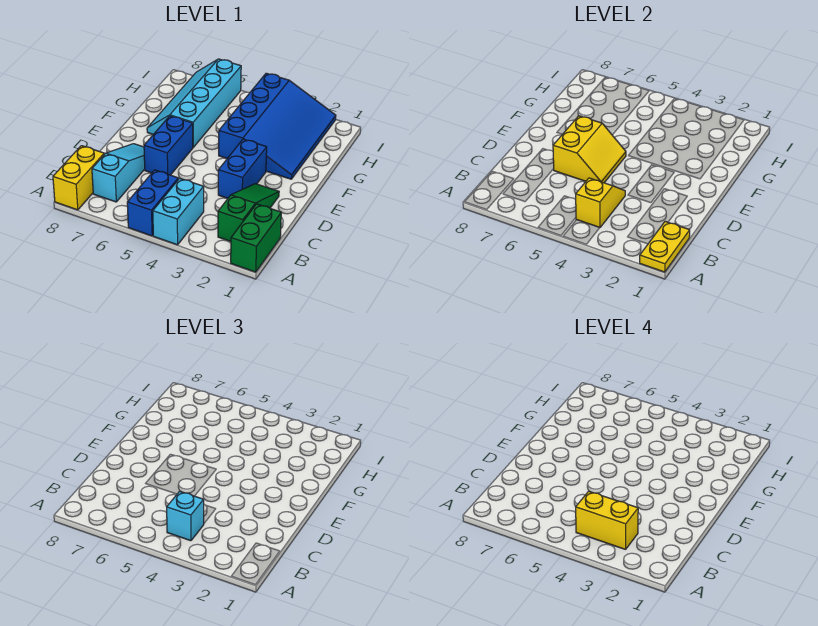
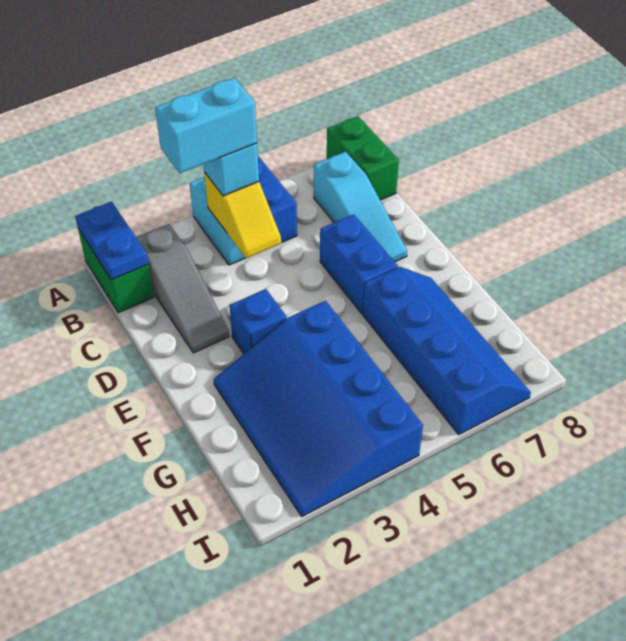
yellow 1x2 plate [640,221,690,272] -> blue 1x2 plate [75,202,148,280]
yellow 1x2 brick [53,146,104,210] -> green 1x2 brick [327,116,399,200]
green 1x3 slope [218,184,279,241] -> grey 1x3 slope [136,224,229,353]
yellow 1x2 brick [576,491,638,549] -> cyan 1x2 brick [155,78,257,173]
blue 1x2 brick [218,139,267,198] -> blue 1x1 brick [229,289,287,354]
yellow 2x2 slope [553,116,626,183] -> none
cyan 2x4 slope [147,59,241,147] -> blue 2x4 slope [363,267,531,434]

